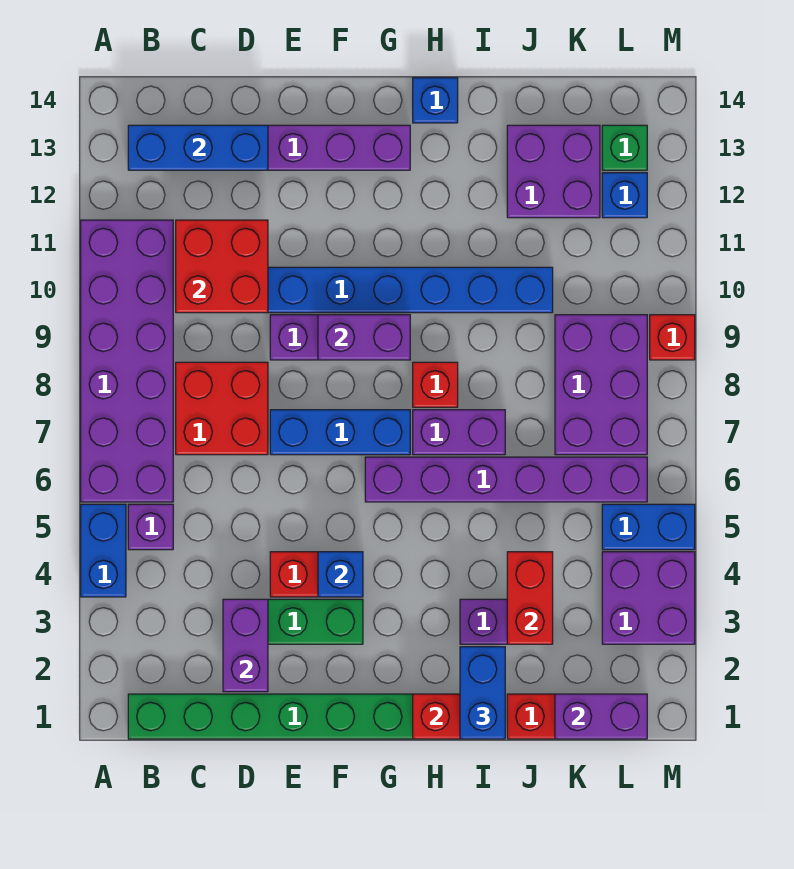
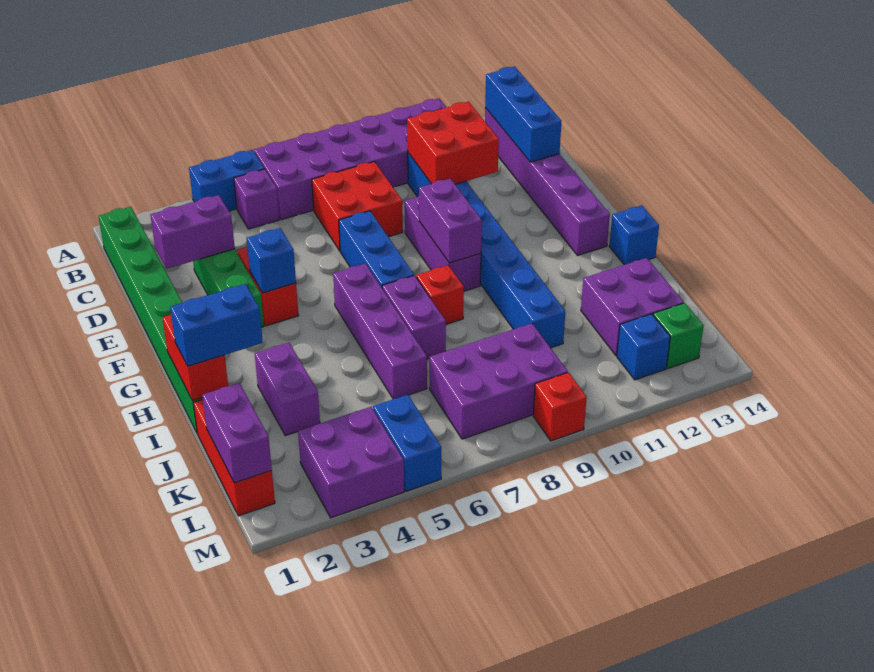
purple 1x6 brick [365,457,647,502] -> purple 1x4 brick [333,264,427,399]
red 1x2 brick [507,552,553,644] -> none

